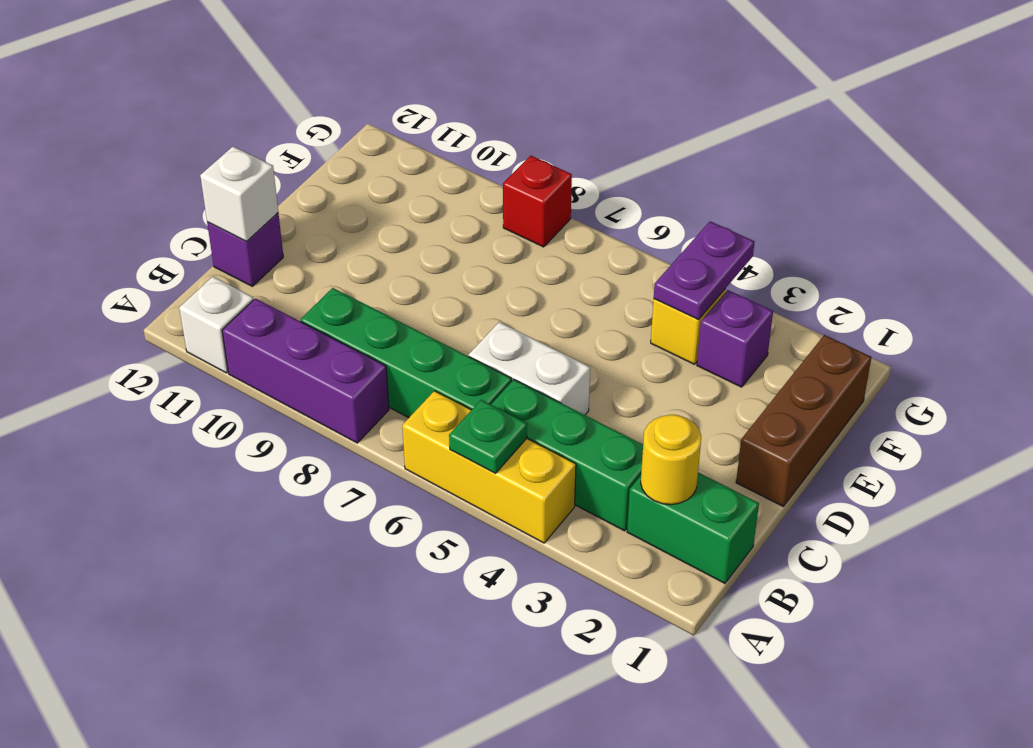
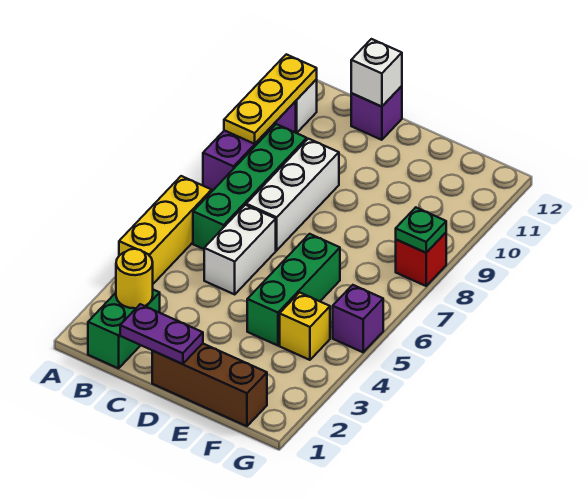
green 1x1 plate [449,400,527,473] -> green 1x1 plate moved to [396,207,446,253]
none -> yellow 1x3 plate [224,54,317,144]
green 1x3 brick [491,380,643,531] -> green 1x3 brick moved to [247,234,340,346]
none -> white 1x3 brick [246,139,339,250]
purple 1x1 brick [697,290,773,387] -> purple 1x1 brick moved to [333,285,383,352]
purple 1x2 plate [654,221,754,320] -> purple 1x2 plate moved to [120,304,203,364]

